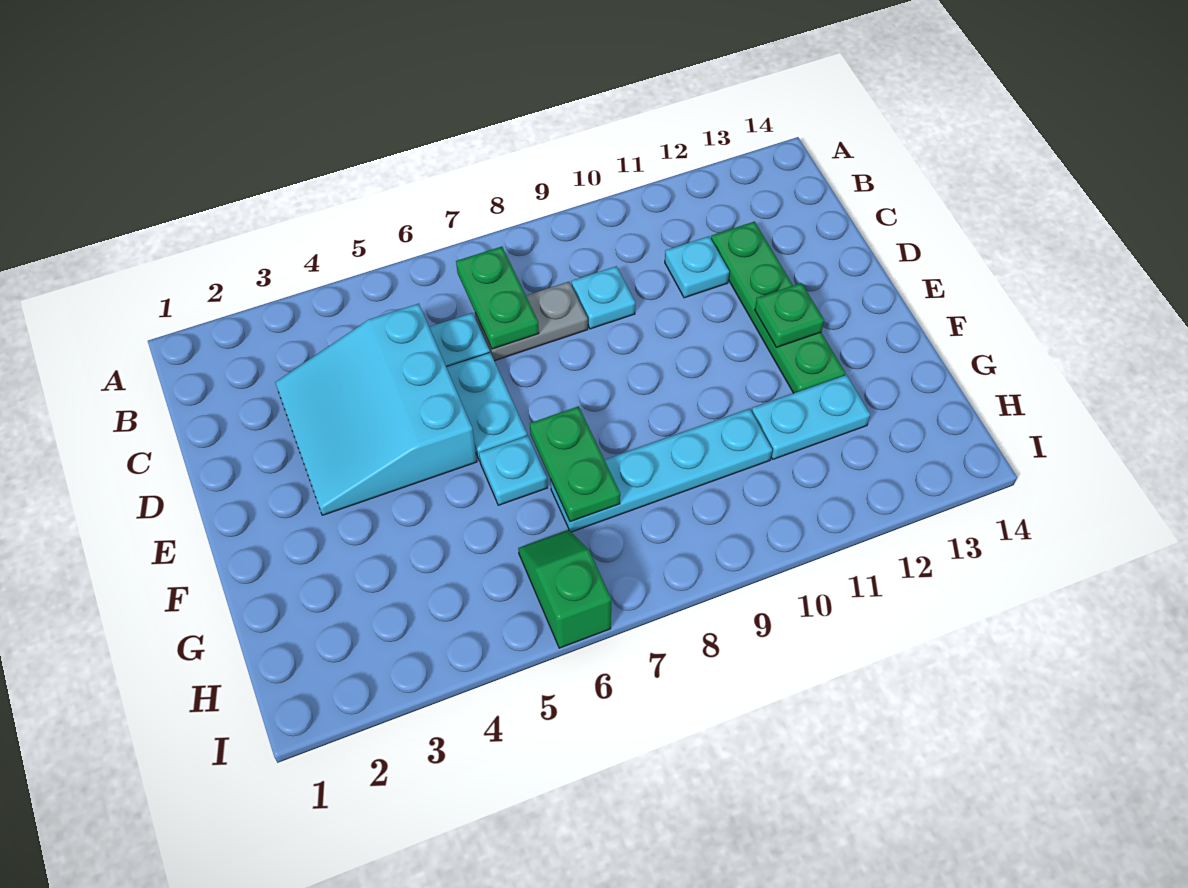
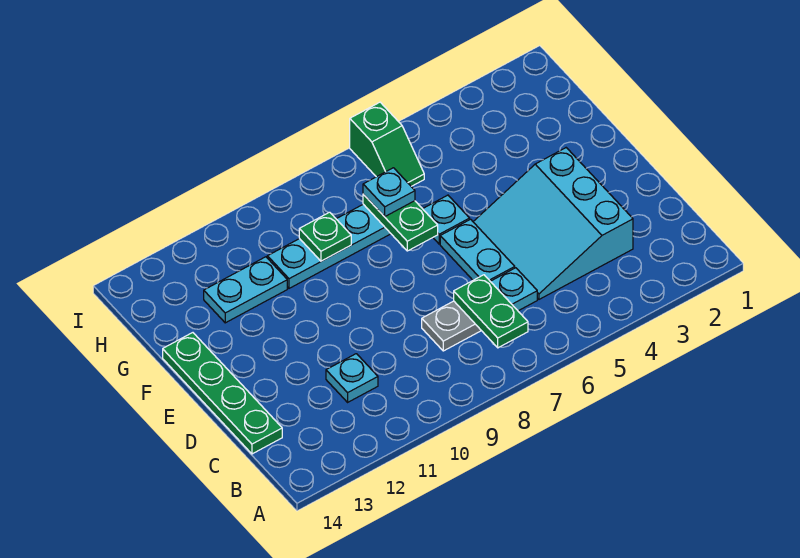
cyan 3x3 slope [275,304,477,515] -> cyan 3x3 slope turned to [473,148,633,299]
cyan 1x1 plate [571,266,635,329] -> cyan 1x1 plate moved to [363,168,415,217]
green 1x4 plate [711,222,845,393] -> green 1x4 plate moved to [163,333,282,454]
green 1x1 plate [755,283,824,347] -> green 1x1 plate moved to [299,212,351,261]

